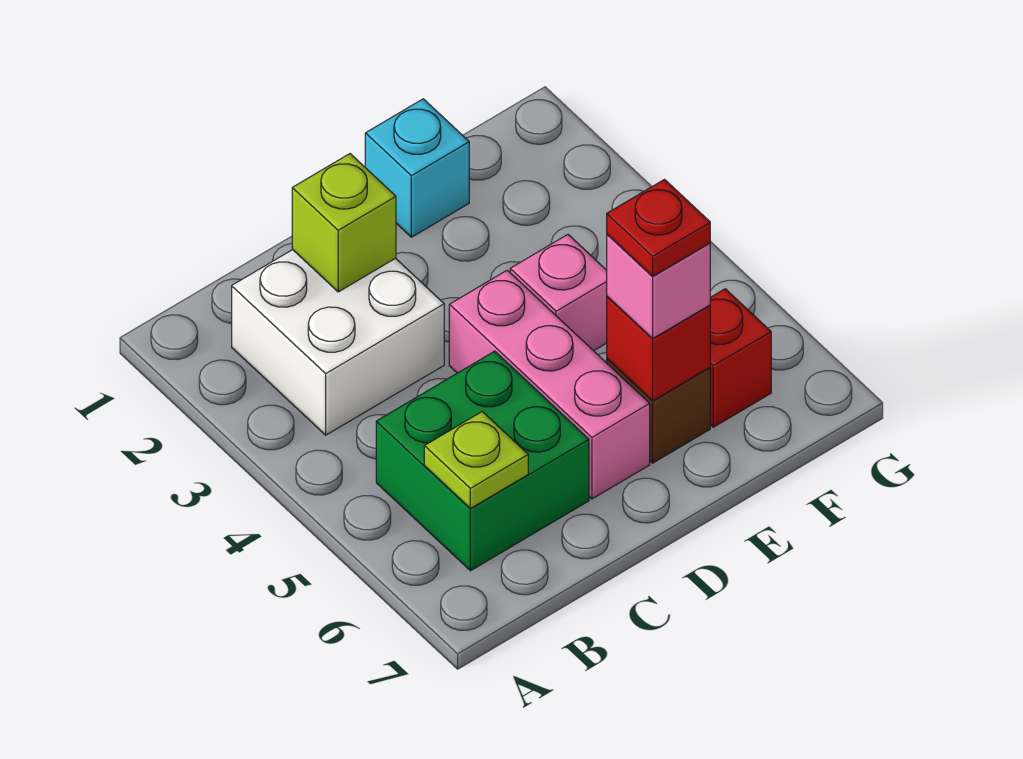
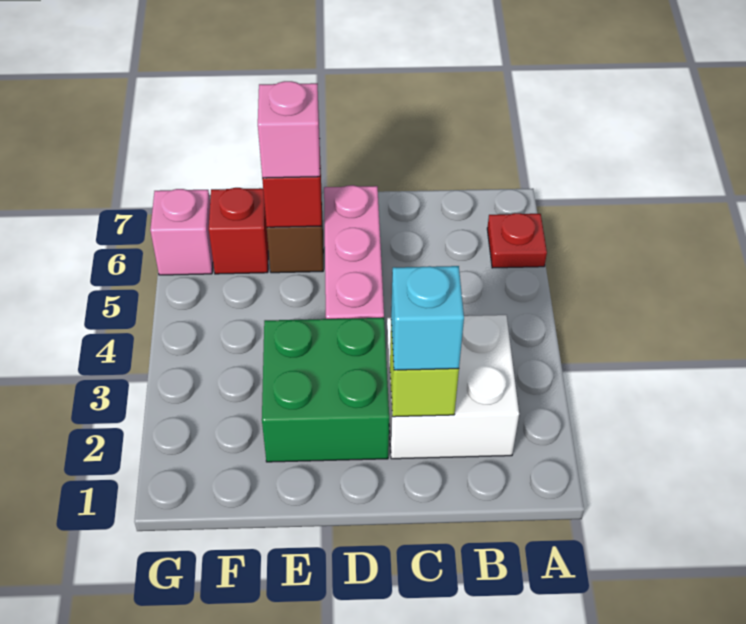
green 2x2 brick [376,351,589,571] -> green 2x2 brick moved to [262,318,389,462]
lime 1x1 plate [424,412,528,508] -> none
cyan 1x1 brick [365,99,469,237] -> cyan 1x1 brick moved to [391,266,464,370]
pink 1x1 brick [510,235,607,351] -> pink 1x1 brick moved to [150,189,213,275]
red 1x1 plate [607,180,710,276] -> red 1x1 plate moved to [487,213,547,268]

